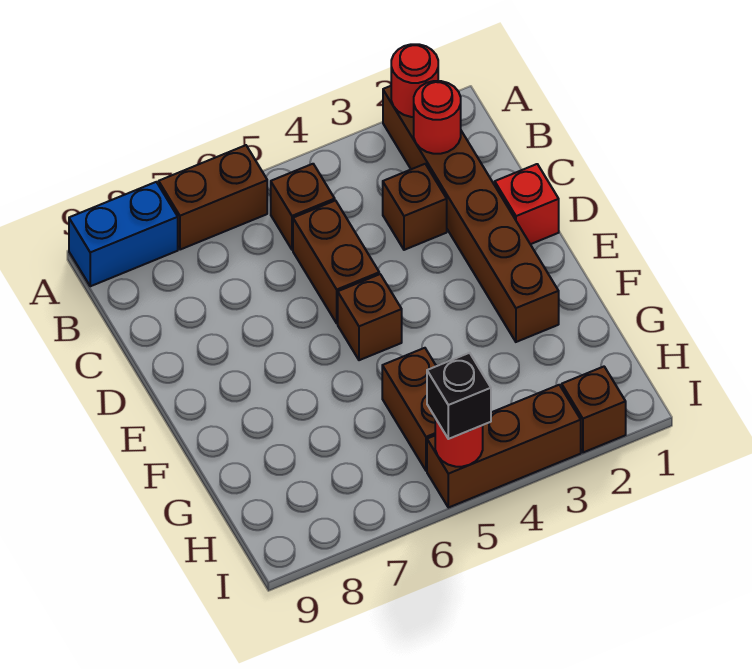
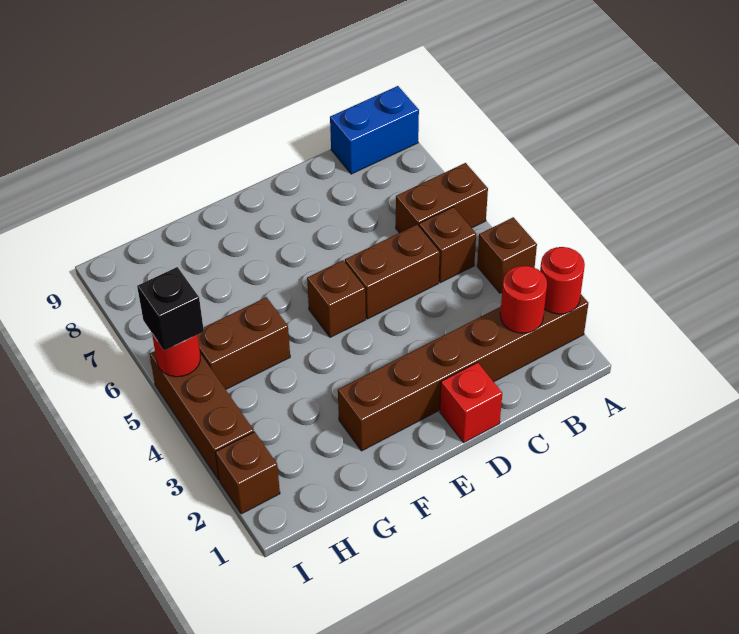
brown 1x2 brick [159,145,267,250] -> brown 1x2 brick turned to [396,163,488,233]
blue 1x2 brick [69,182,178,286] -> blue 1x2 brick turned to [330,86,419,174]
brown 1x1 brick [383,164,447,250] -> brown 1x1 brick moved to [477,217,537,293]

